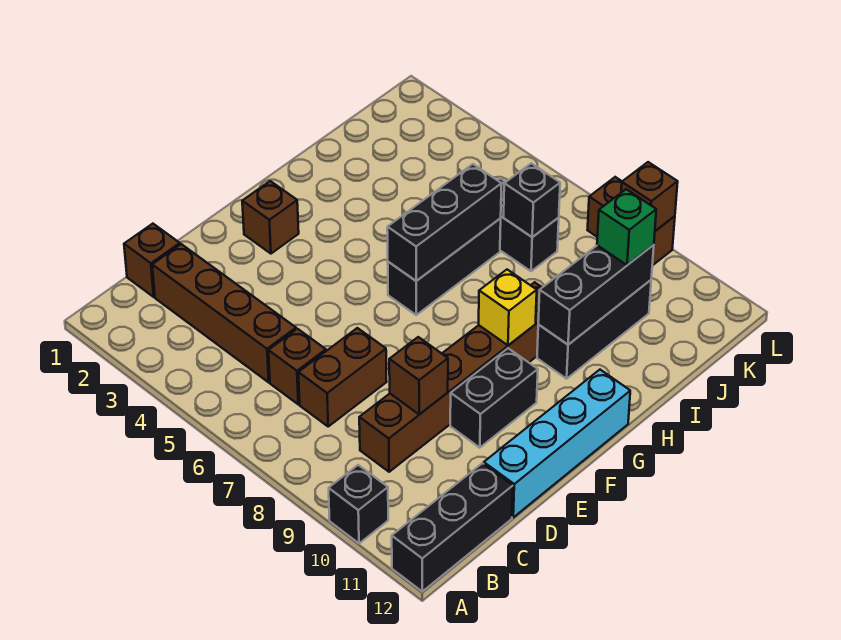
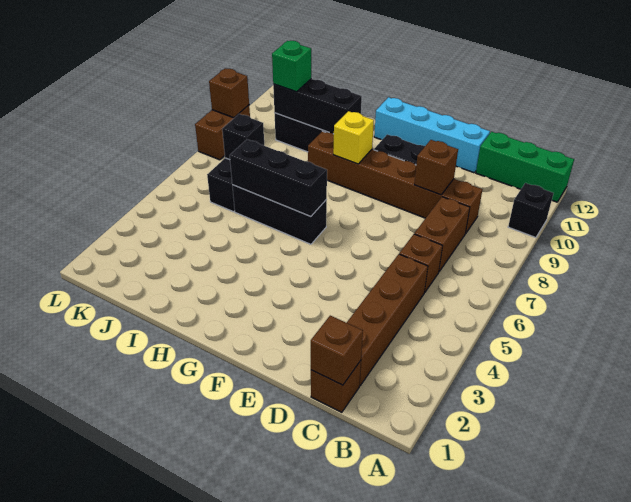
black 1x3 brick [392,463,513,591] -> green 1x3 brick [476,132,574,202]
brown 1x2 brick [298,328,387,426] -> brown 1x2 brick turned to [414,197,470,271]
brown 1x1 brick [242,181,299,254] -> brown 1x1 brick moved to [311,316,363,385]

